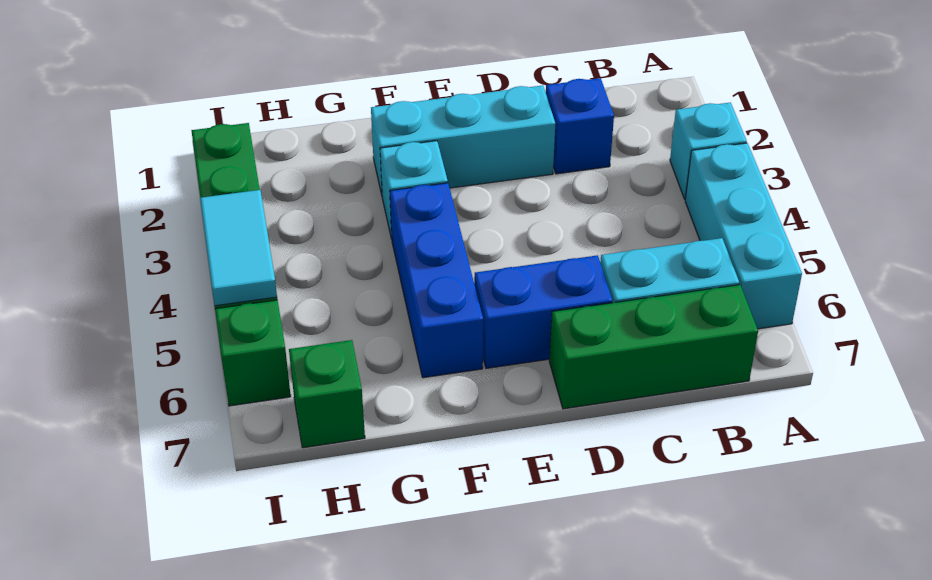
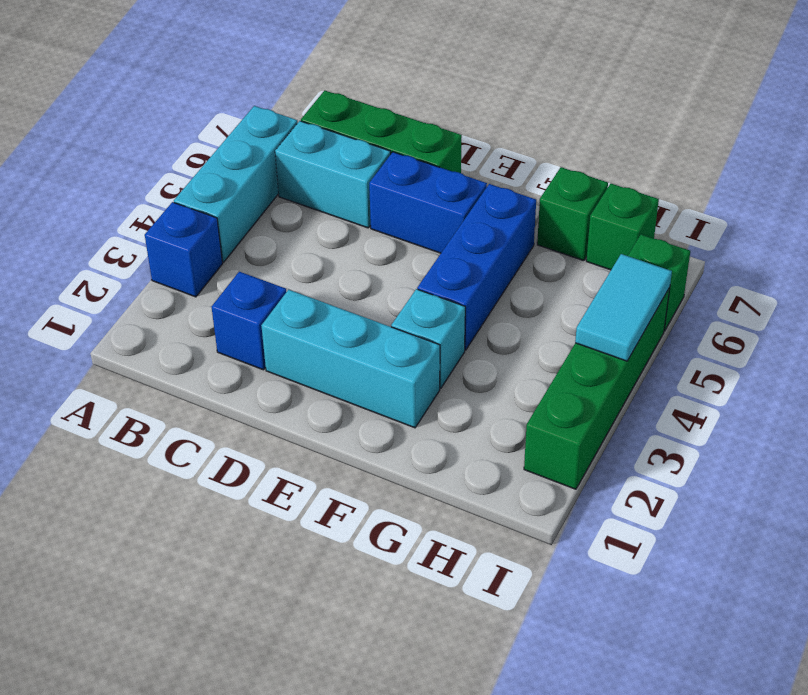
cyan 1x1 brick [670,103,747,199] -> blue 1x1 brick [145,202,223,297]
none -> green 1x1 brick [537,167,608,261]

